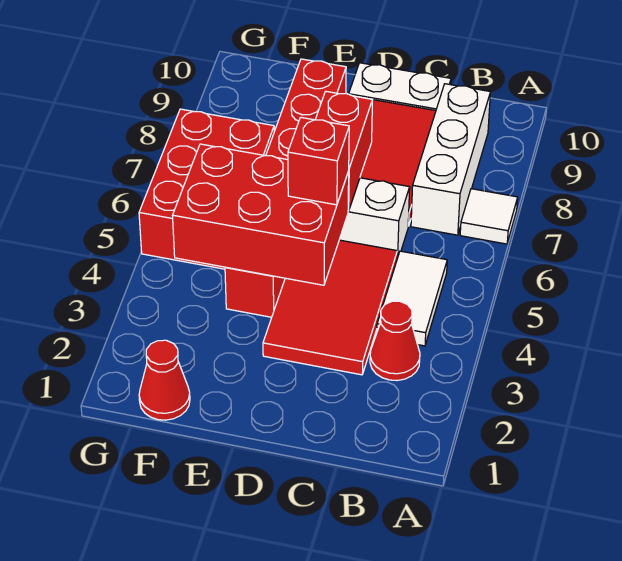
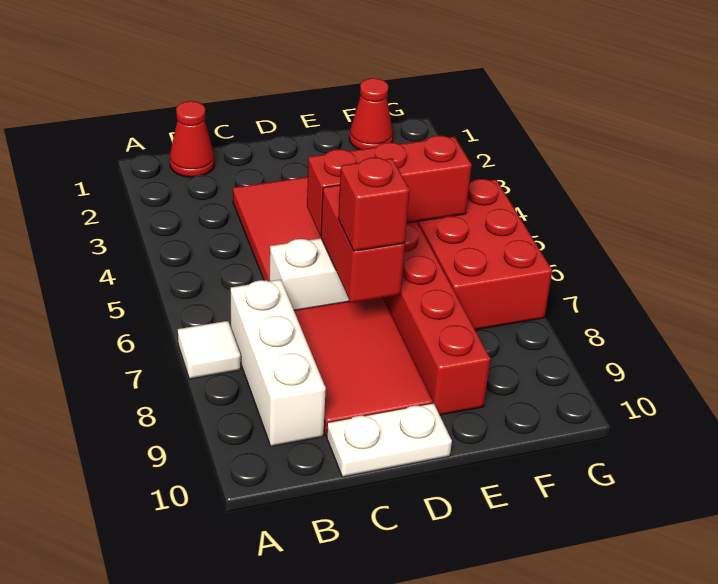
red 1x1 cone [370,301,420,381] -> red 1x1 cone moved to [170,101,215,177]
white 1x2 tile [377,251,447,346] -> none
red 2x3 brick [173,144,349,285] -> red 1x3 brick [307,136,472,236]
red 1x1 brick [288,117,349,205] -> red 1x1 brick moved to [338,157,409,251]

